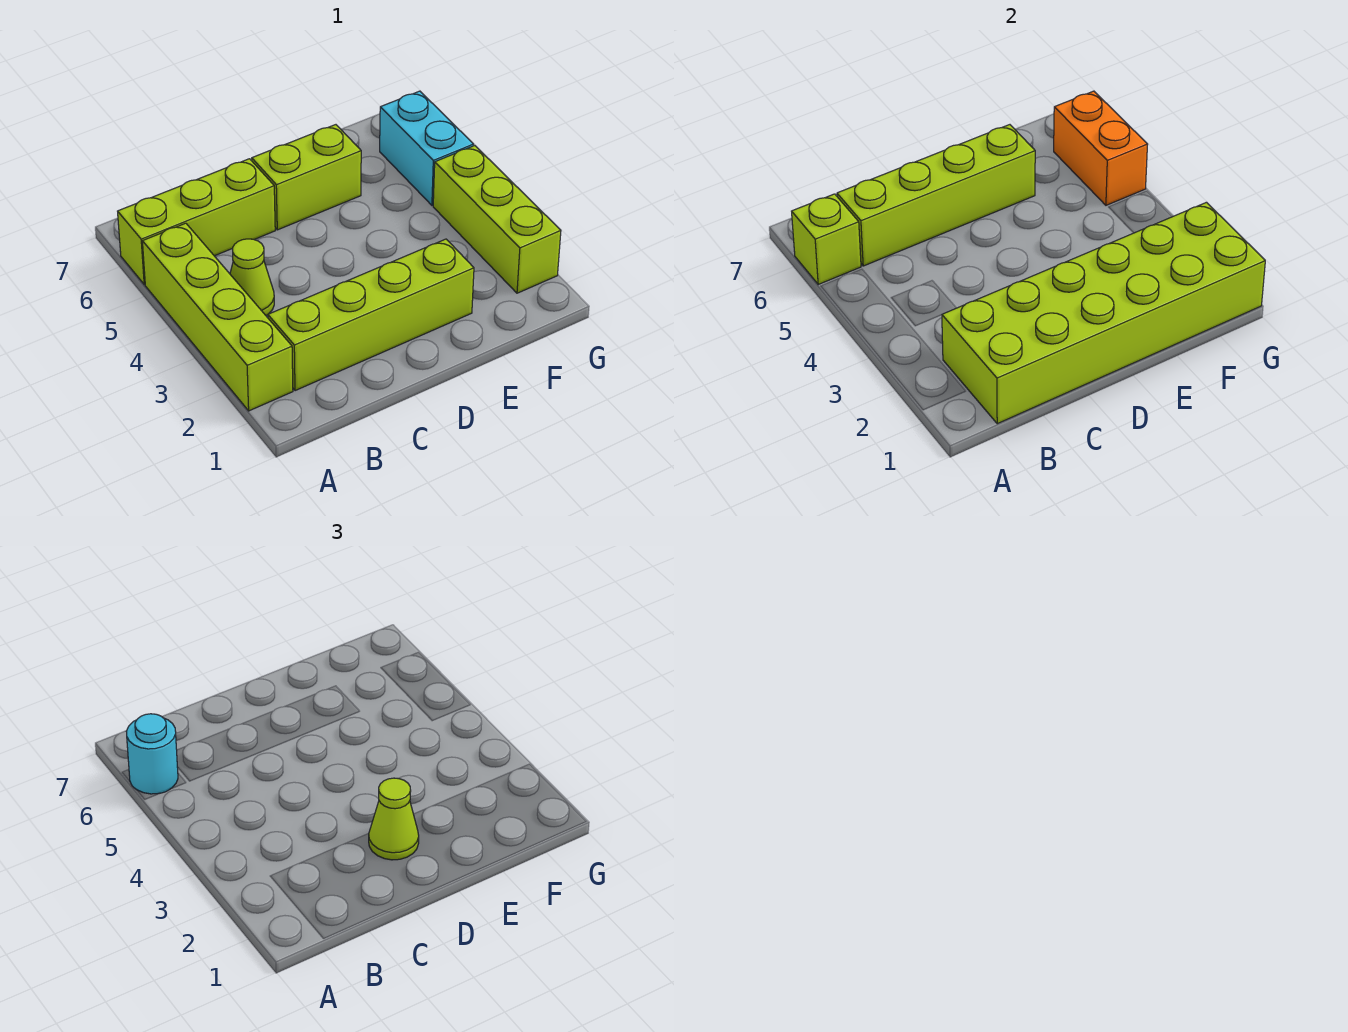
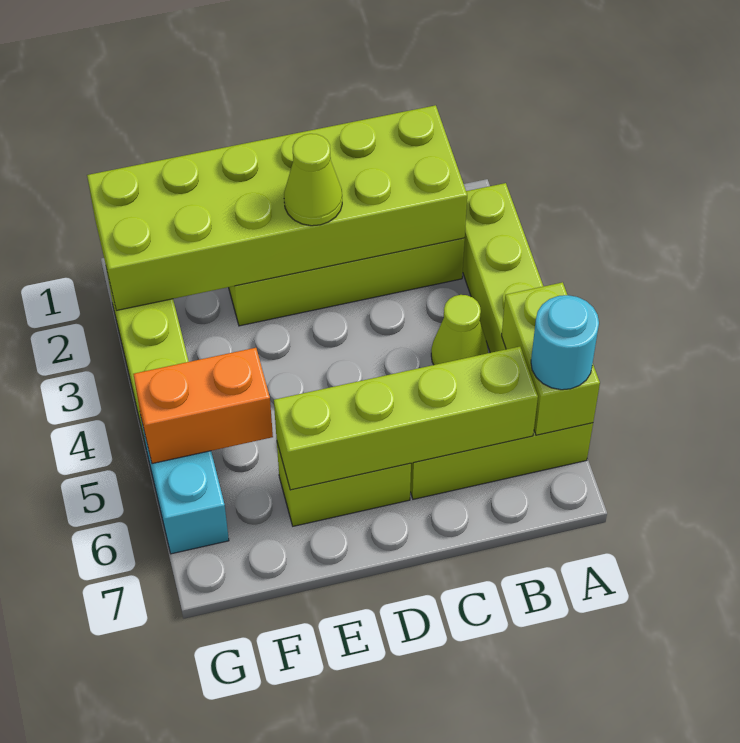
lime 1x1 brick [792,194,861,284] -> lime 1x2 brick [502,282,600,435]
orange 1x2 brick [1054,91,1148,205] -> orange 1x2 brick turned to [133,348,273,464]

